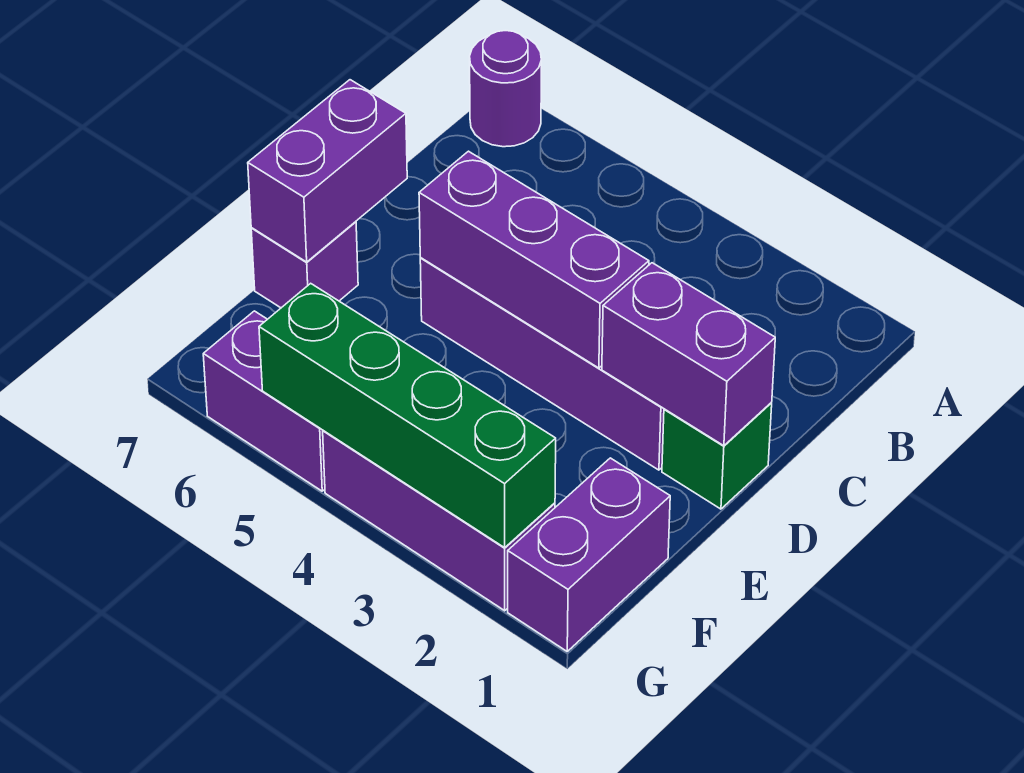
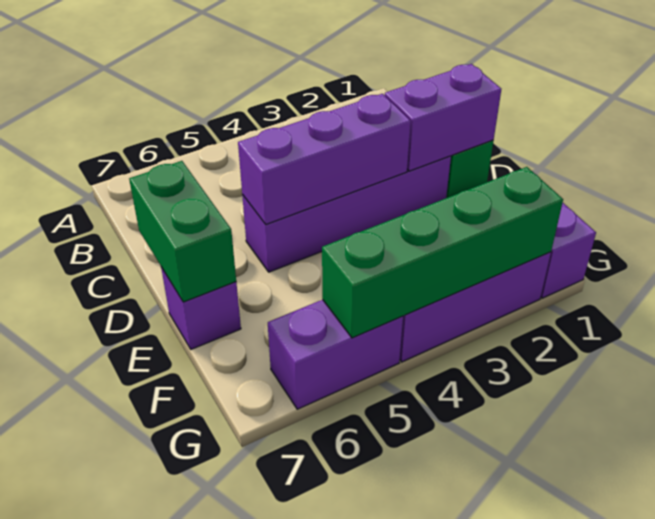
purple 1x1 round brick [470,31,541,147] -> none
purple 1x2 brick [248,80,407,262] -> green 1x2 brick [129,161,236,302]

